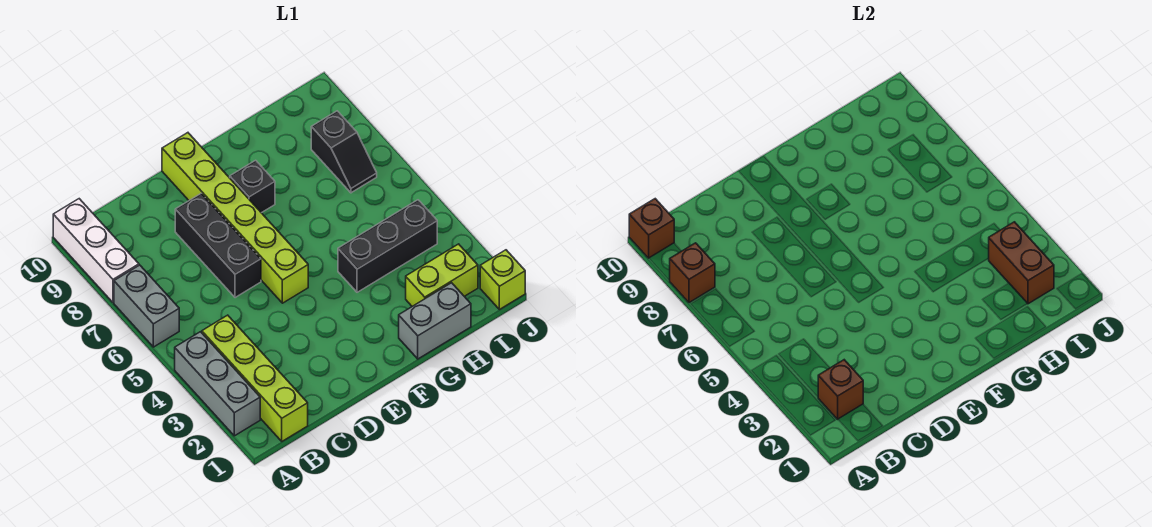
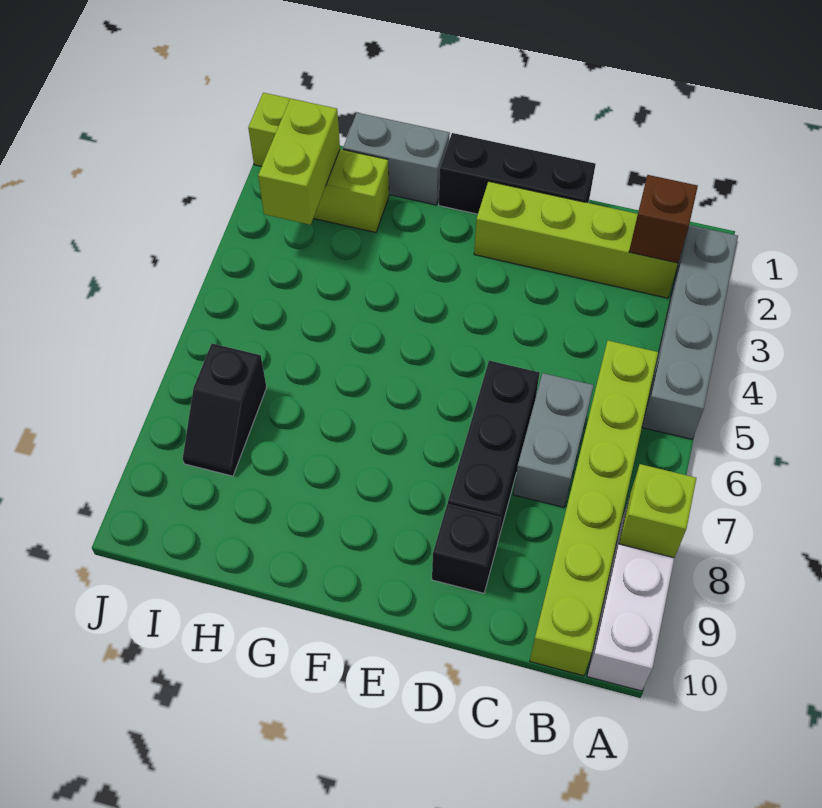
grey 1x3 brick [175,332,260,436] -> grey 1x4 brick [642,225,738,439]
grey 1x2 brick [114,265,179,347] -> grey 1x2 brick moved to [513,373,594,507]
brown 1x1 brick [670,243,715,303] -> lime 1x1 brick [619,464,696,558]
brown 1x1 brick [629,199,674,258] -> none
lime 1x4 brick [202,315,308,441] -> lime 1x4 brick turned to [474,181,678,298]
lime 1x6 brick [162,133,308,303] -> lime 1x6 brick moved to [530,341,658,676]
black 1x1 brick [230,160,275,213] -> black 1x1 brick moved to [432,504,501,593]
black 1x3 brick [338,200,437,292] -> black 1x3 brick moved to [439,133,596,214]
brown 1x2 brick [989,222,1054,304] -> lime 1x2 brick [258,99,340,225]
black 1x2 slope [311,111,377,193] -> black 1x2 slope turned to [183,344,267,476]

